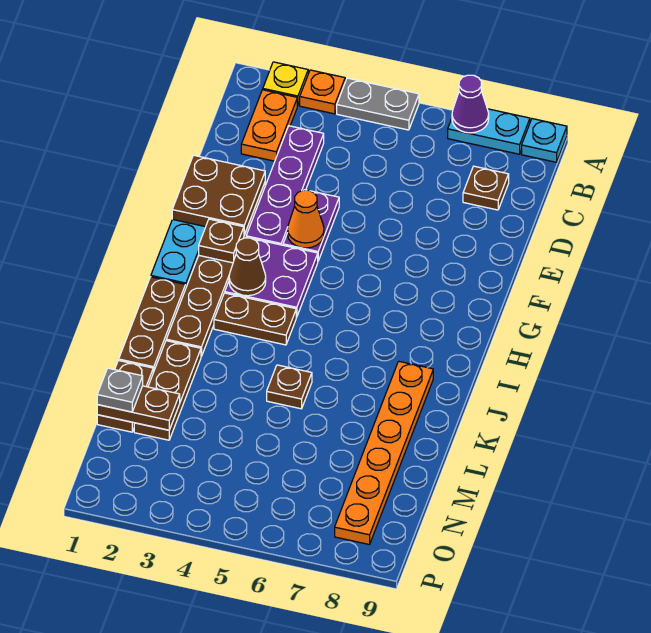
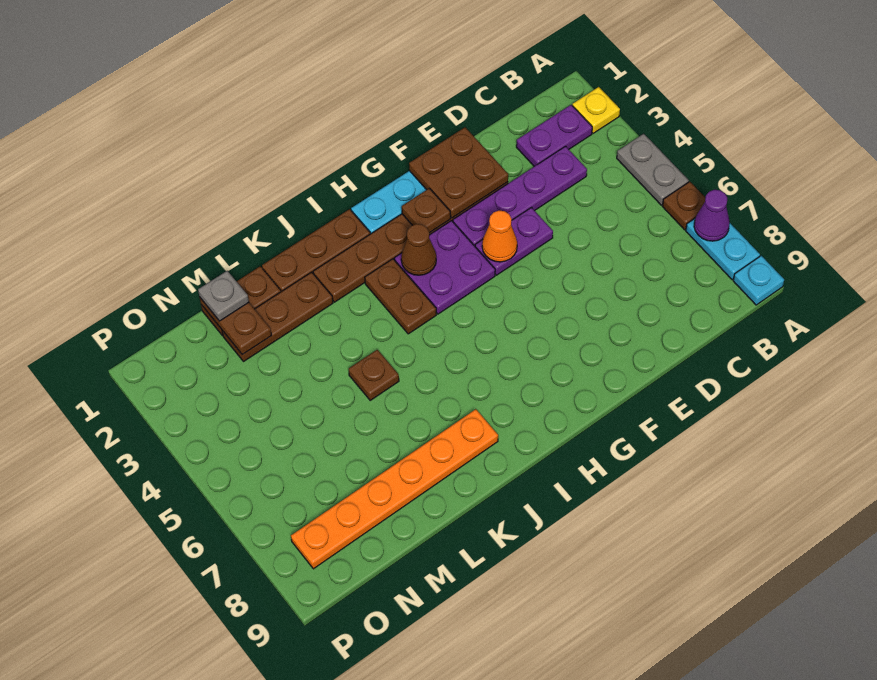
orange 1x1 plate [300,70,345,114] -> none
orange 1x2 plate [241,90,297,161] -> purple 1x2 plate [516,105,592,166]
brown 1x1 plate [463,166,509,210] -> brown 1x1 plate moved to [662,182,705,230]

